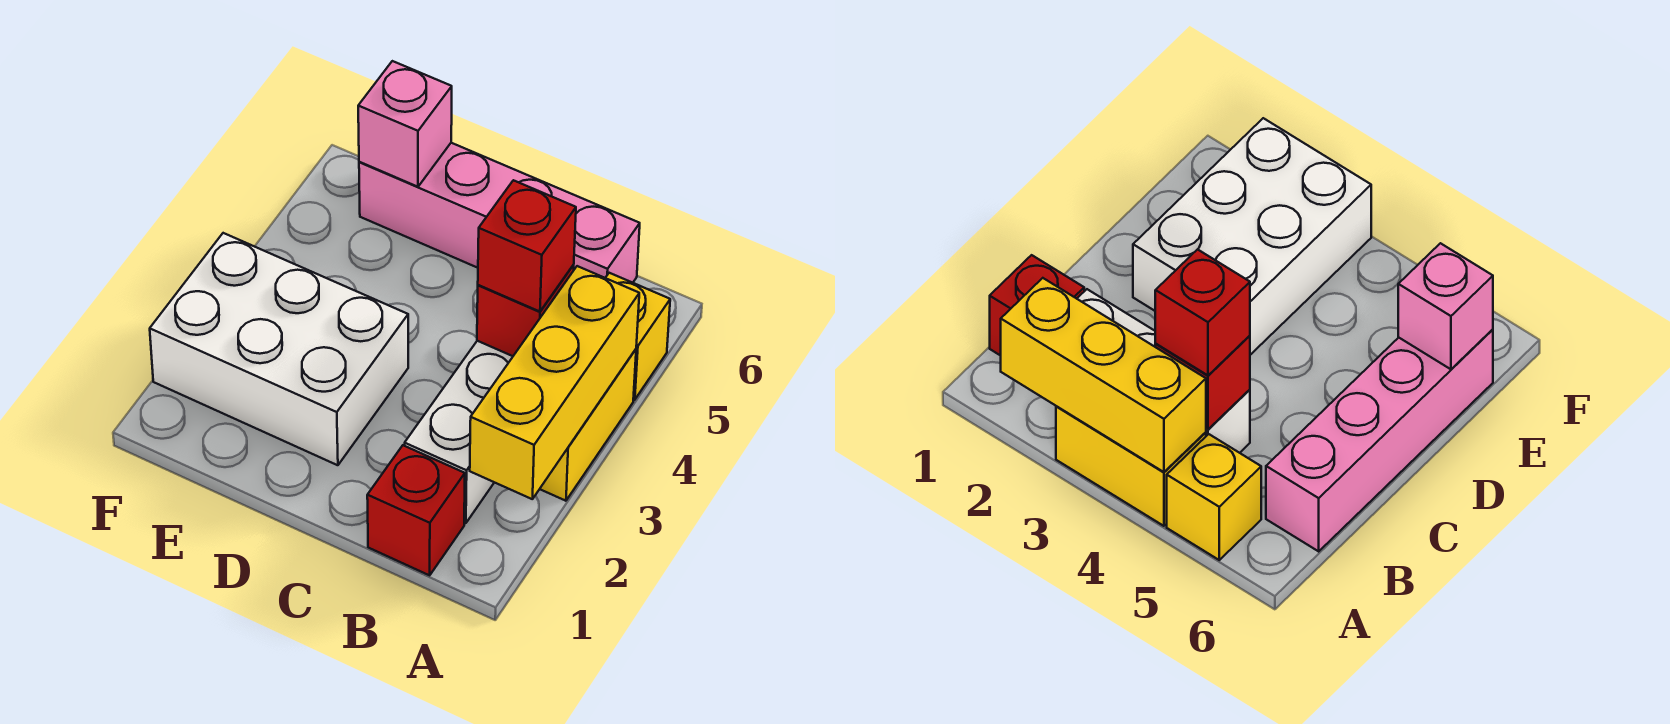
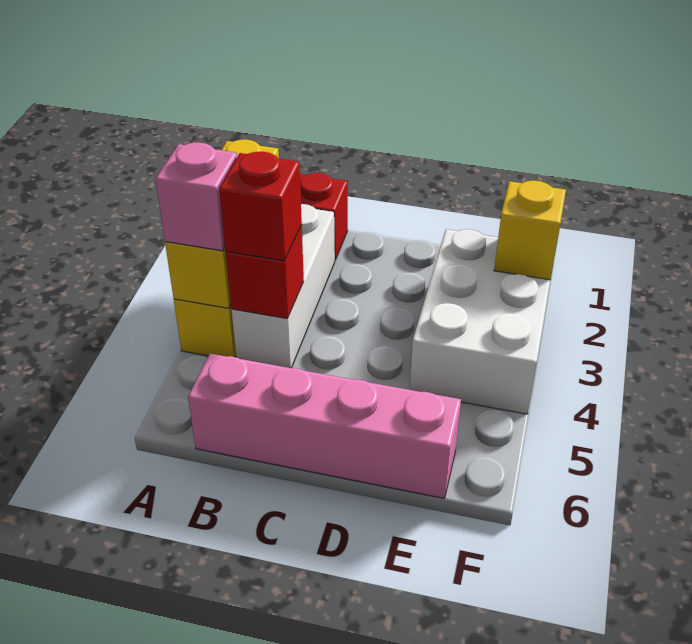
yellow 1x1 brick [606,273,670,400] -> yellow 1x1 brick moved to [494,181,566,280]
white 2x3 brick [150,233,408,465] -> white 2x3 brick turned to [410,229,550,414]
pink 1x1 brick [358,61,452,187] -> pink 1x1 brick moved to [155,142,237,251]

